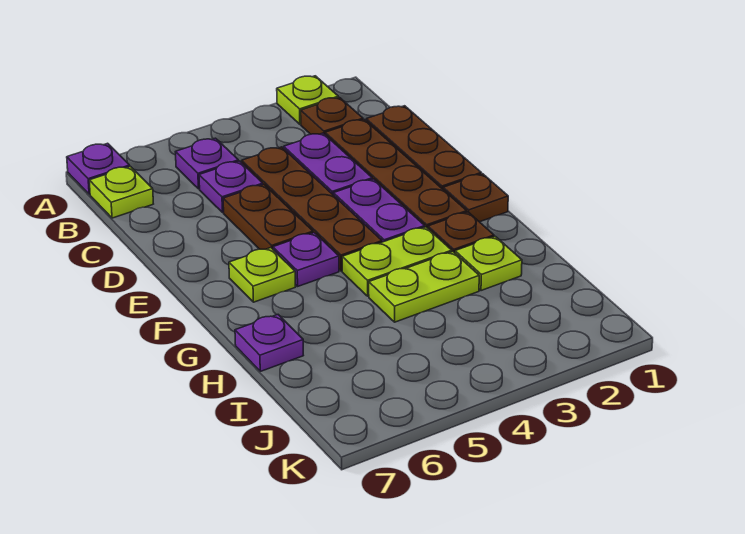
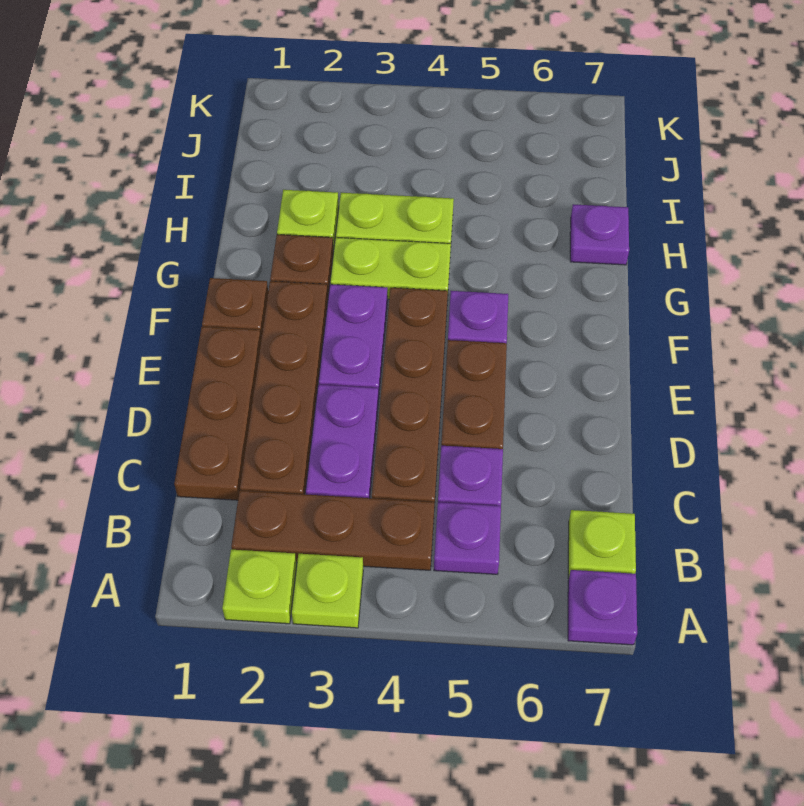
brown 1x1 plate [301,97,363,134] -> brown 1x3 plate [231,491,435,570]
lime 1x1 plate [229,248,296,302] -> lime 1x1 plate moved to [291,554,363,628]

